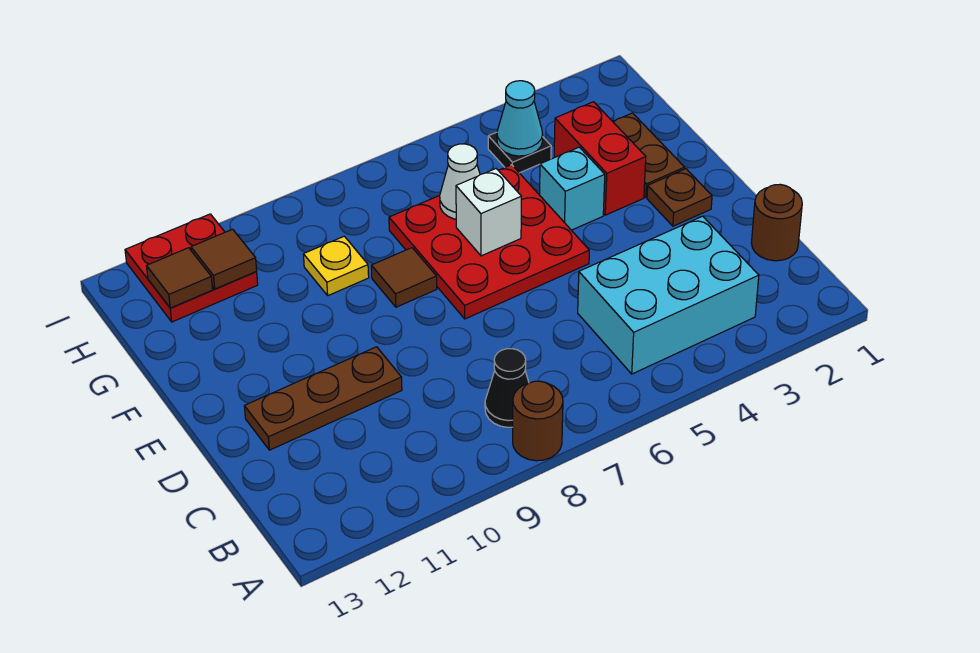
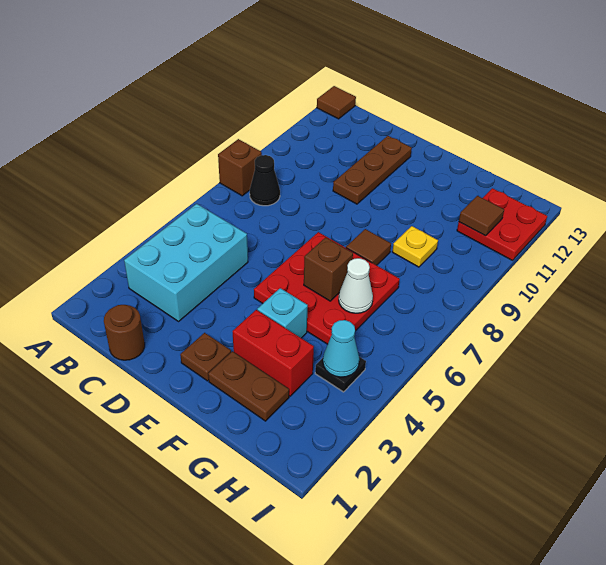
brown 1x1 round brick [513,381,563,461] -> brown 1x1 brick [218,139,262,196]
white 1x1 brick [456,169,521,256] -> brown 1x1 brick [304,237,353,301]
brown 1x1 tile [147,248,213,308] -> brown 1x1 tile moved to [317,86,356,119]

